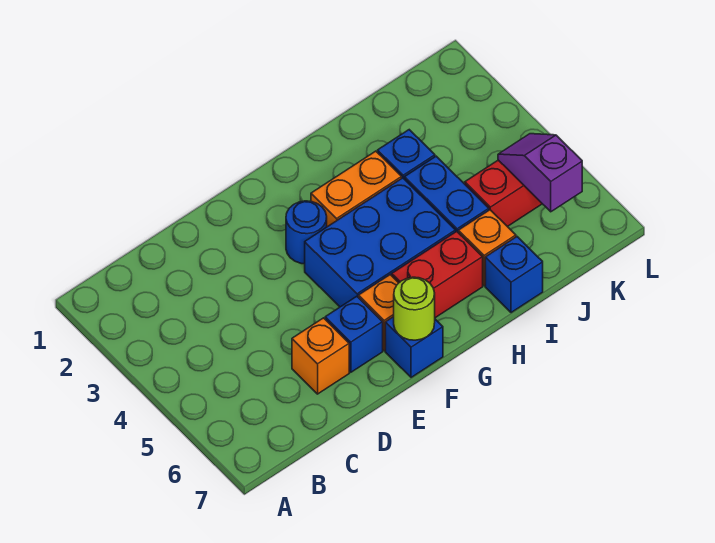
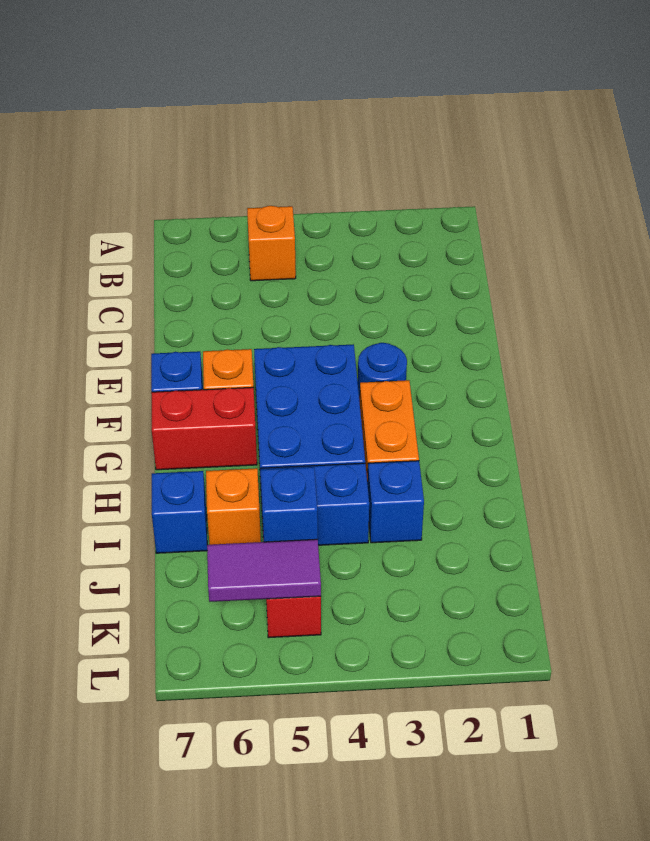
orange 1x1 brick [292,318,349,394] -> orange 1x1 brick moved to [247,206,296,281]
blue 1x1 brick [325,296,383,372] -> blue 1x1 brick moved to [261,467,318,542]
lime 1x1 round brick [394,277,435,340] -> none
red 1x2 brick [392,231,483,318] -> red 1x2 brick turned to [151,387,257,470]
purple 1x2 slope [498,134,582,212] -> purple 1x2 tile [207,539,321,602]

